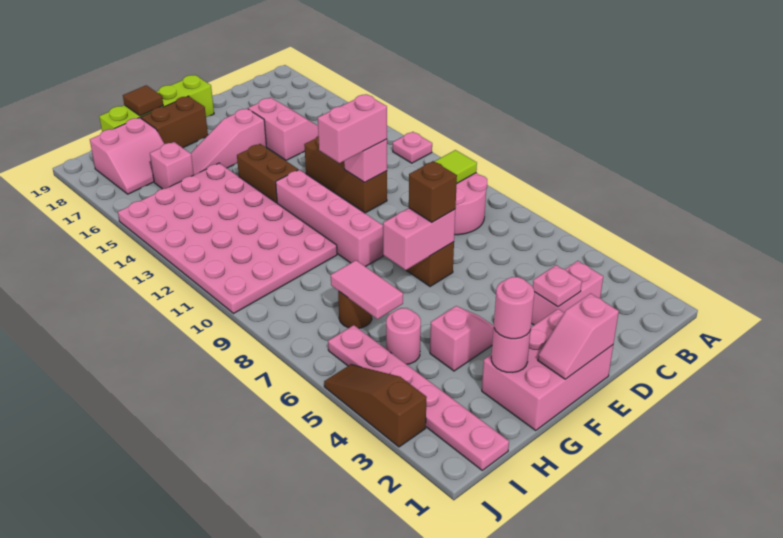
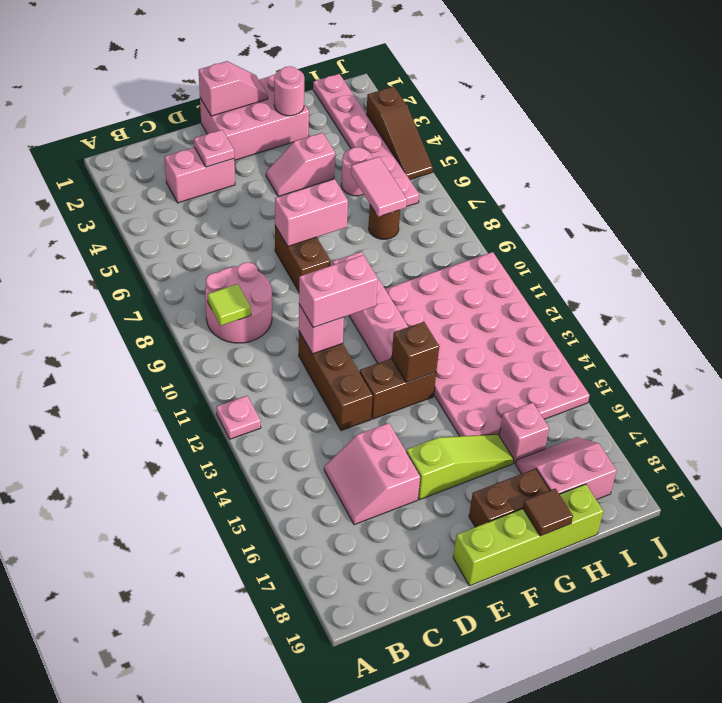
brown 1x1 brick [409,161,457,222] -> brown 1x1 brick moved to [392,322,439,383]
pink 1x3 slope [191,109,267,175] -> lime 1x3 slope [406,434,514,500]
brown 1x2 brick [237,144,298,203] -> brown 1x2 brick turned to [360,359,436,419]
pink 1x1 round brick [494,277,534,339] -> none

